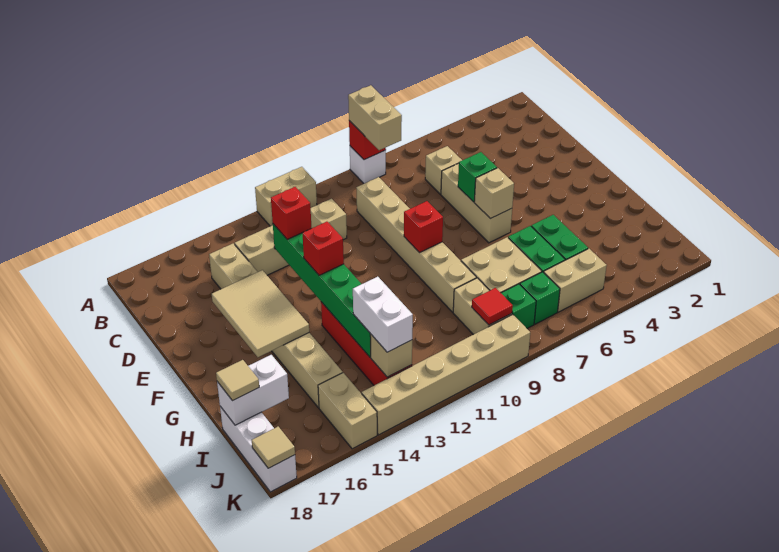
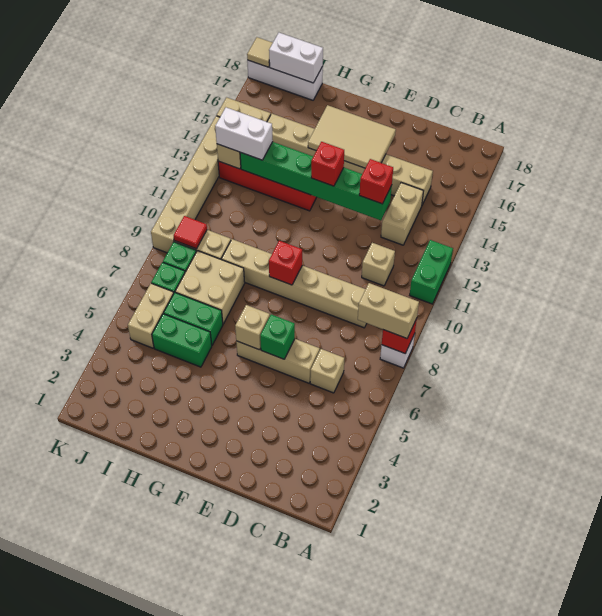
tan 1x2 brick [255,167,317,226] -> green 1x2 brick [410,240,453,304]
white 1x2 brick [217,355,289,425] -> white 1x2 brick turned to [269,33,323,83]
tan 1x1 tile [216,360,259,401] -> none

